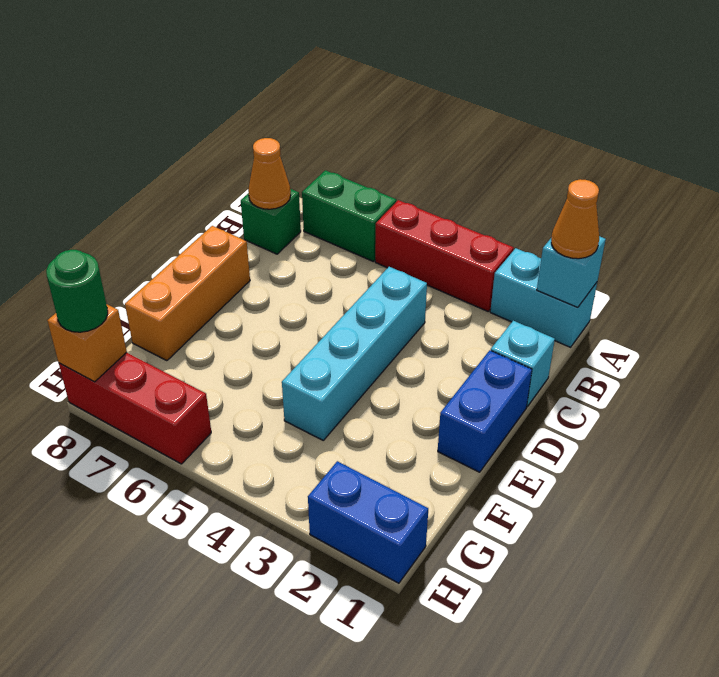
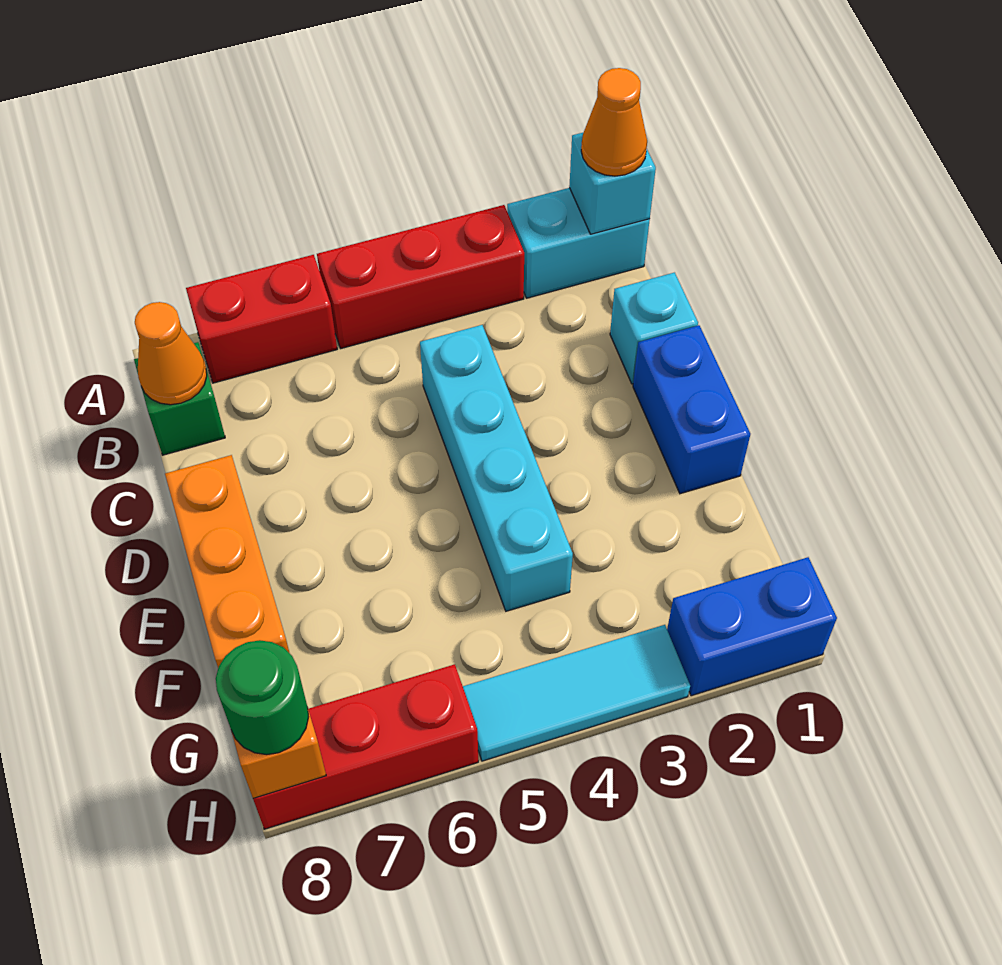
green 1x2 brick [302,170,396,262] -> red 1x2 brick [186,255,337,383]
none -> cyan 1x3 tile [463,625,690,761]

